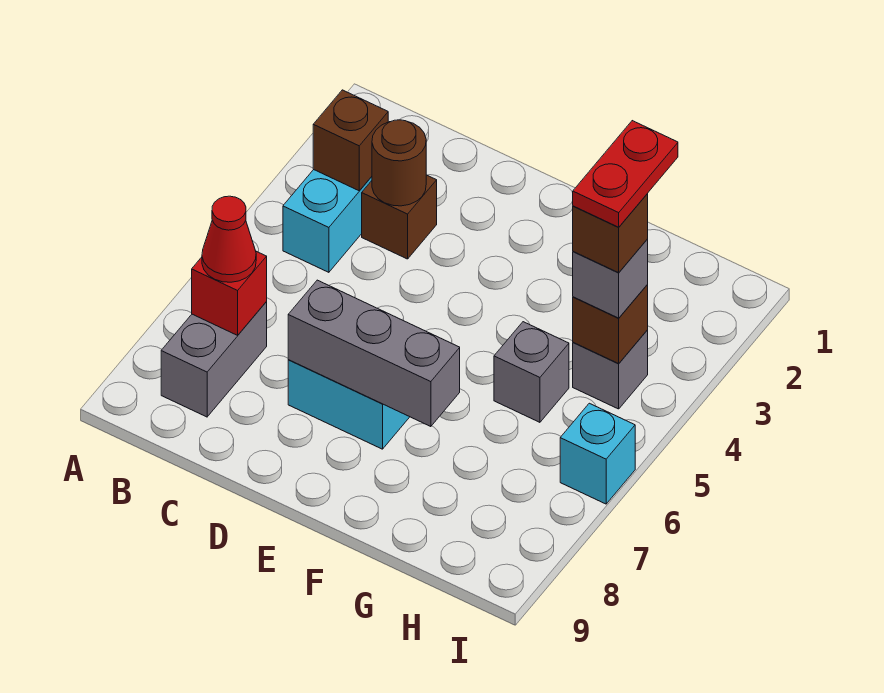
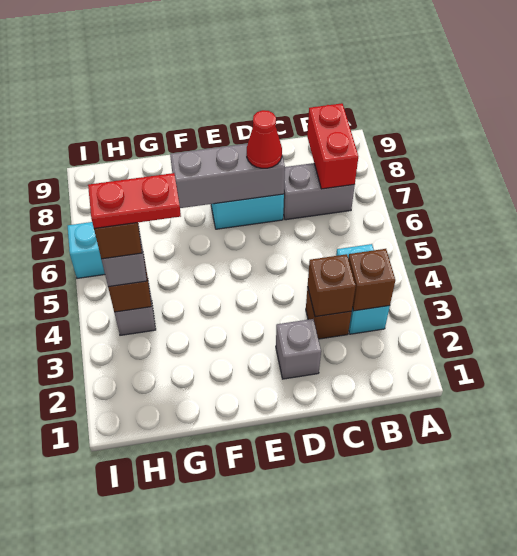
grey 1x2 brick [161,302,267,417] -> grey 1x2 brick turned to [283,163,355,220]
red 1x1 brick [192,251,267,335] -> red 1x2 brick [307,103,358,189]
red 1x1 cone [202,196,256,282] -> red 1x1 cone moved to [247,110,282,168]
brown 1x1 round brick [372,120,426,206] -> brown 1x1 brick [308,254,356,317]
grey 1x1 brick [494,322,569,422] -> grey 1x1 brick moved to [276,319,321,379]
red 1x2 plate [573,121,678,227] -> red 1x2 plate turned to [88,173,181,228]

